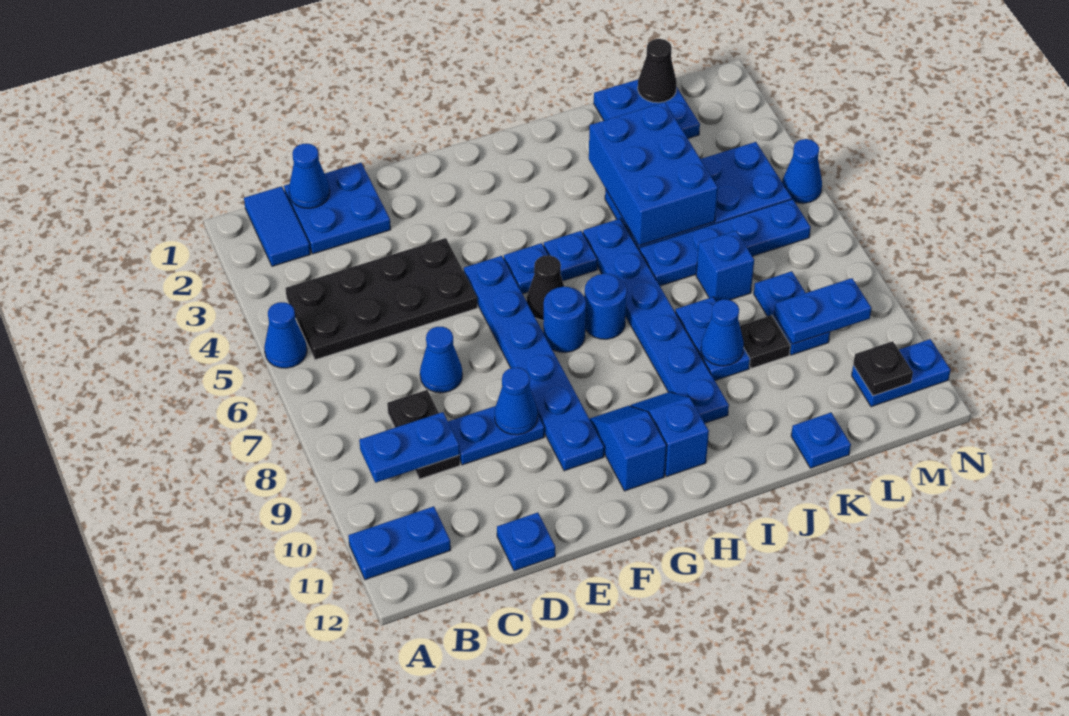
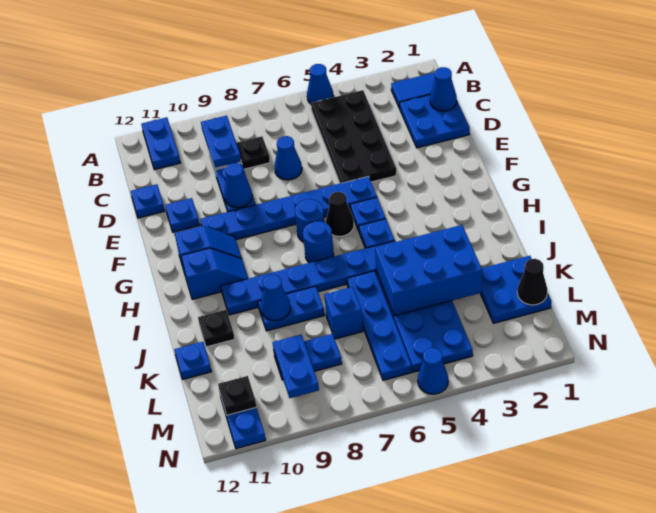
none -> blue 1x1 plate [165,198,200,232]
black 1x1 plate [740,315,790,368] -> black 1x1 plate moved to [198,310,235,347]

